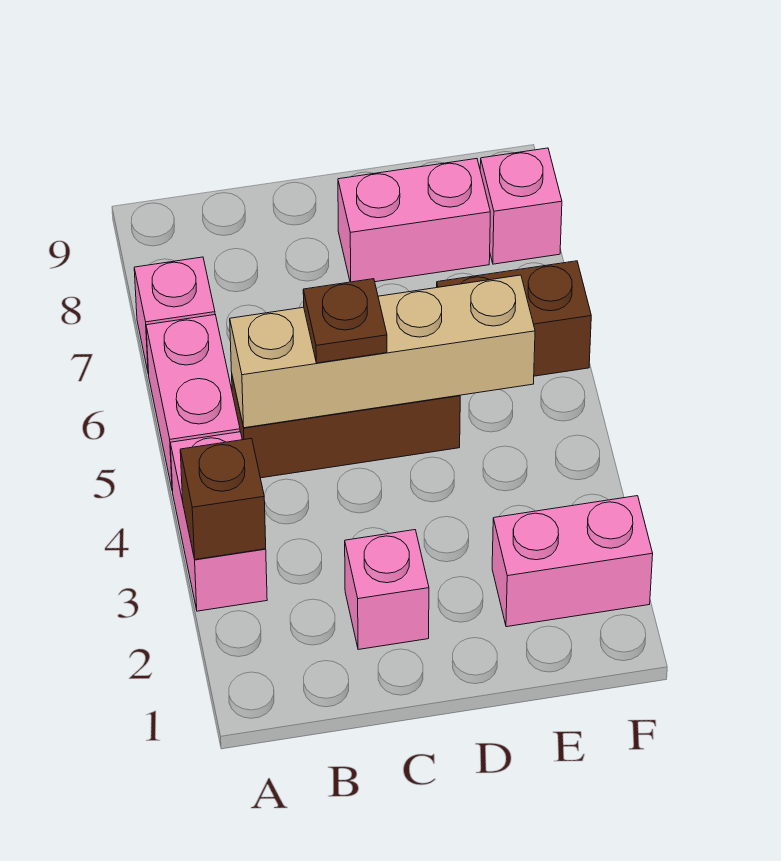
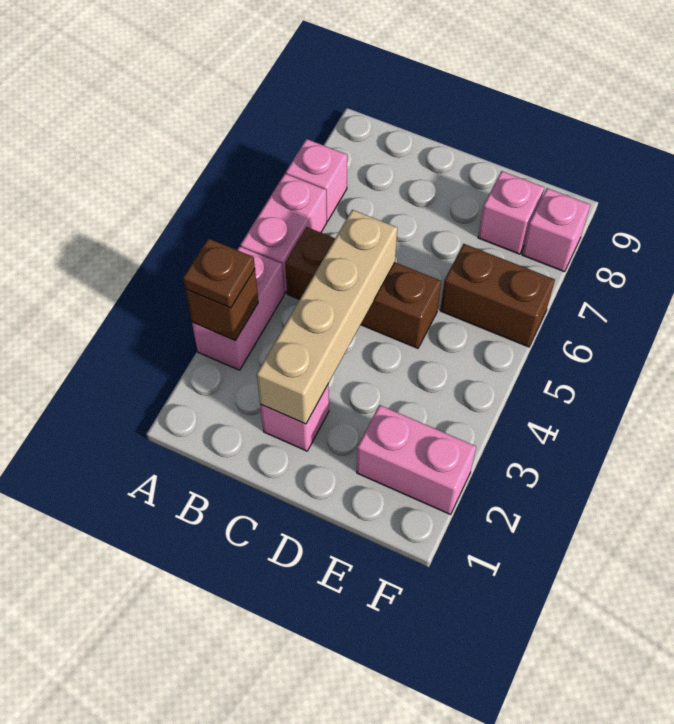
tan 1x4 brick [230,275,535,428] -> tan 1x4 brick turned to [257,210,397,424]
brown 1x1 plate [303,279,387,363] -> brown 1x1 plate moved to [183,238,255,308]
pink 1x2 brick [338,159,490,282] -> pink 1x1 brick [478,171,544,254]

